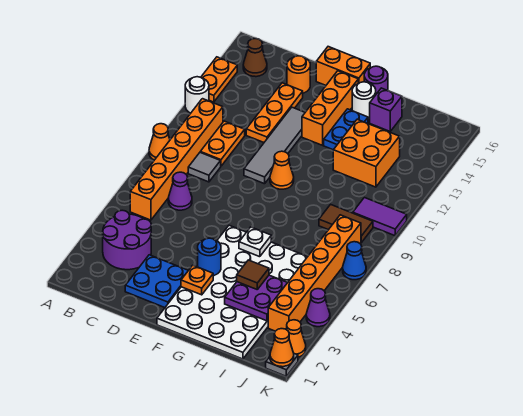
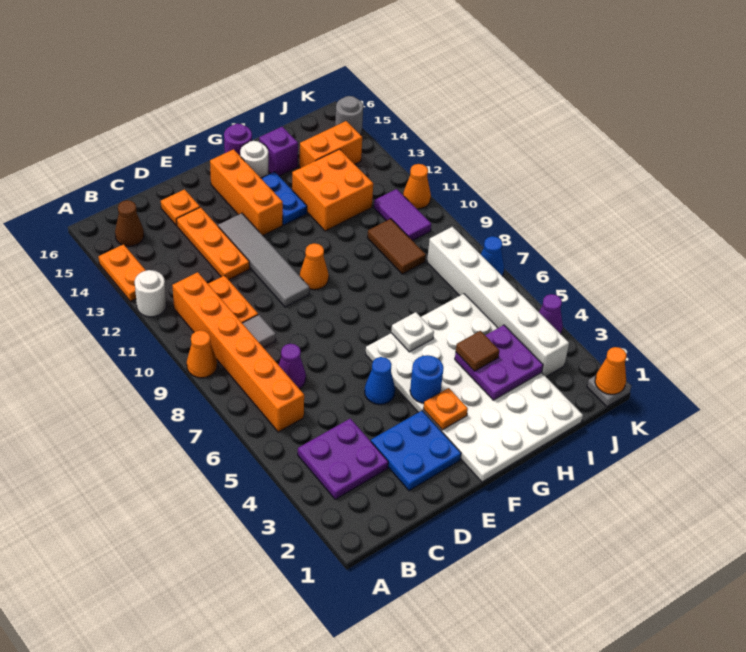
purple 2x2 round brick [103,210,151,270] -> purple 2x2 plate [298,418,388,499]
orange 1x1 round brick [287,56,310,93] -> orange 1x1 plate [161,189,200,225]
none -> blue 1x1 cone [365,357,395,405]
orange 1x2 brick [316,47,370,85] -> orange 1x2 brick moved to [300,121,362,168]
brown 1x2 tile [319,204,373,242] -> brown 1x2 tile turned to [367,219,426,274]
orange 1x6 brick [268,215,361,331] -> white 1x6 brick [427,227,569,377]
purple 1x2 tile [353,198,407,236] -> purple 1x2 tile turned to [374,189,431,241]
orange 1x1 cone [287,320,306,357] -> orange 1x1 cone moved to [403,164,431,209]
none -> grey 1x1 round brick [335,96,363,135]

